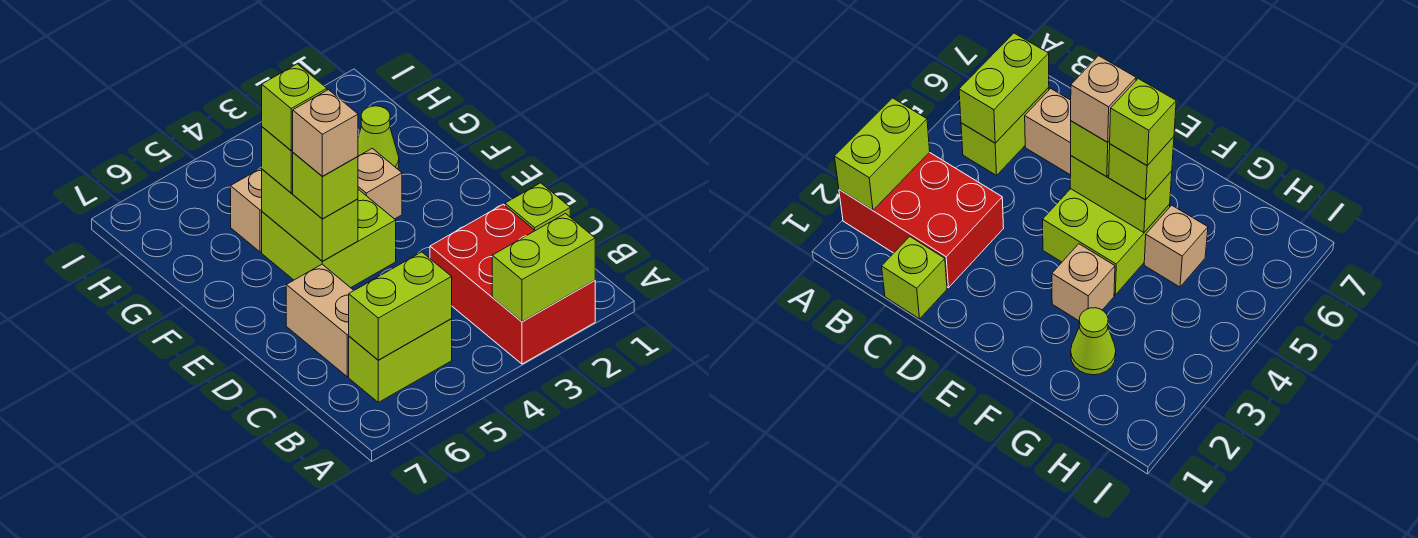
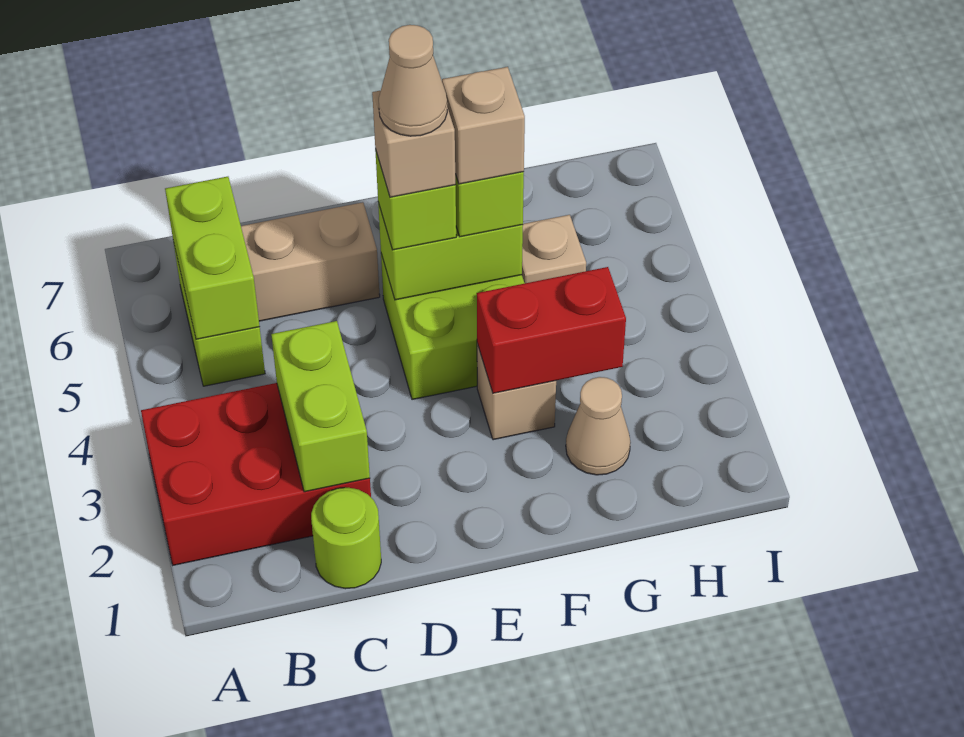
lime 1x2 brick [492,214,595,322] -> lime 1x2 brick moved to [271,321,370,492]
lime 1x1 brick [505,183,570,231] -> lime 1x1 round brick [311,488,381,589]
none -> tan 1x1 cone [379,25,447,136]
none -> red 1x2 brick [477,267,626,393]
lime 1x1 brick [262,64,327,150] -> tan 1x1 brick [442,67,525,184]
lime 1x1 cone [358,106,399,169] -> tan 1x1 cone [566,377,631,475]

